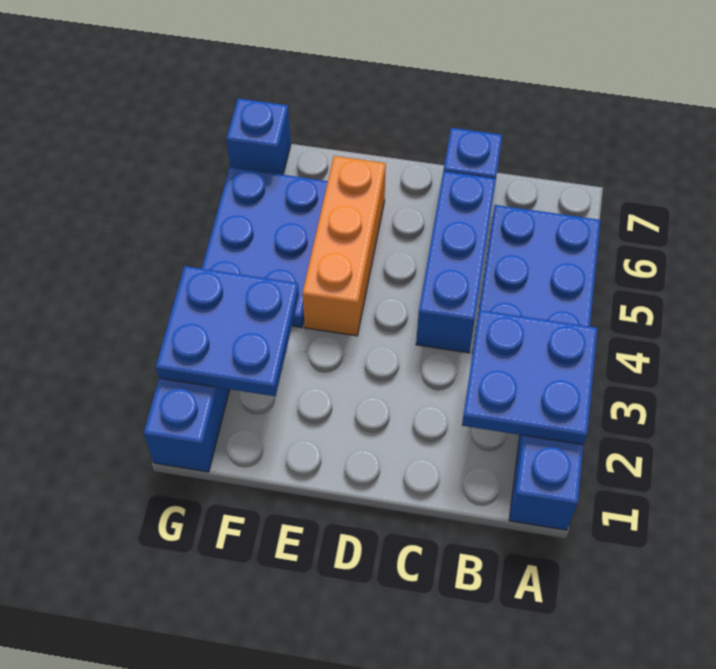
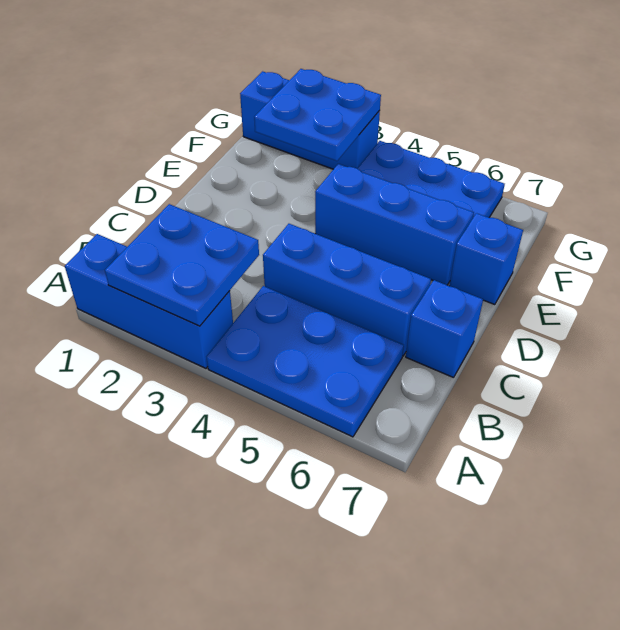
orange 1x3 brick [302,156,386,336] -> blue 1x3 brick [315,164,474,285]
blue 1x1 brick [226,98,291,175] -> blue 1x1 brick moved to [449,213,523,305]

